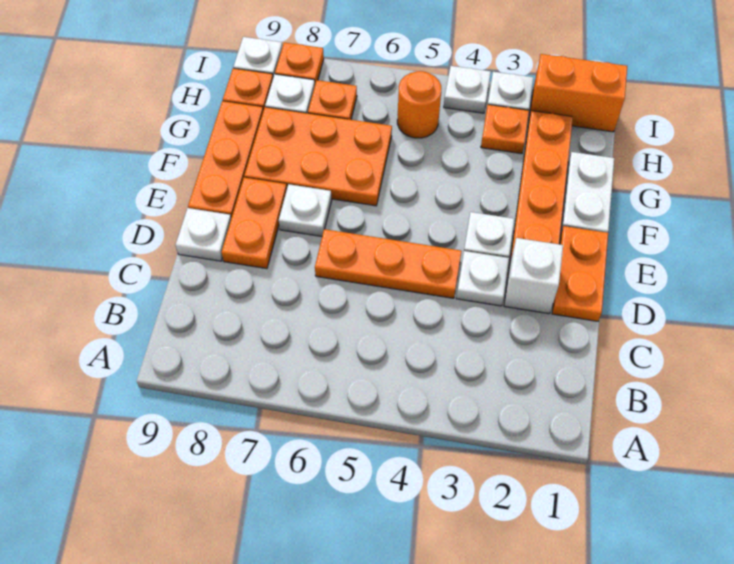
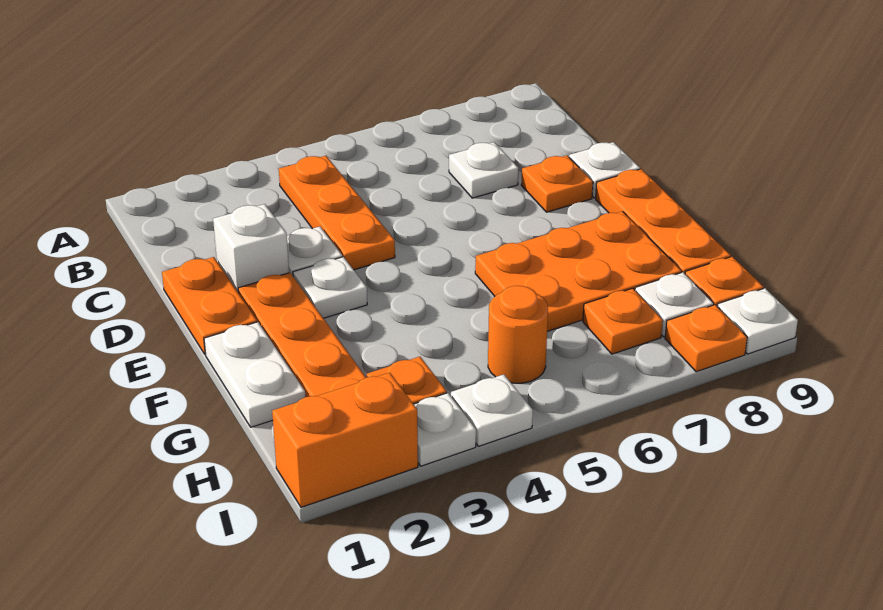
orange 1x3 plate [315,229,462,298] -> orange 1x3 plate turned to [279,156,395,270]
orange 1x2 plate [222,178,287,269] -> orange 1x1 plate [521,156,593,212]
white 1x1 plate [279,184,332,236] -> white 1x1 plate moved to [449,142,518,198]

